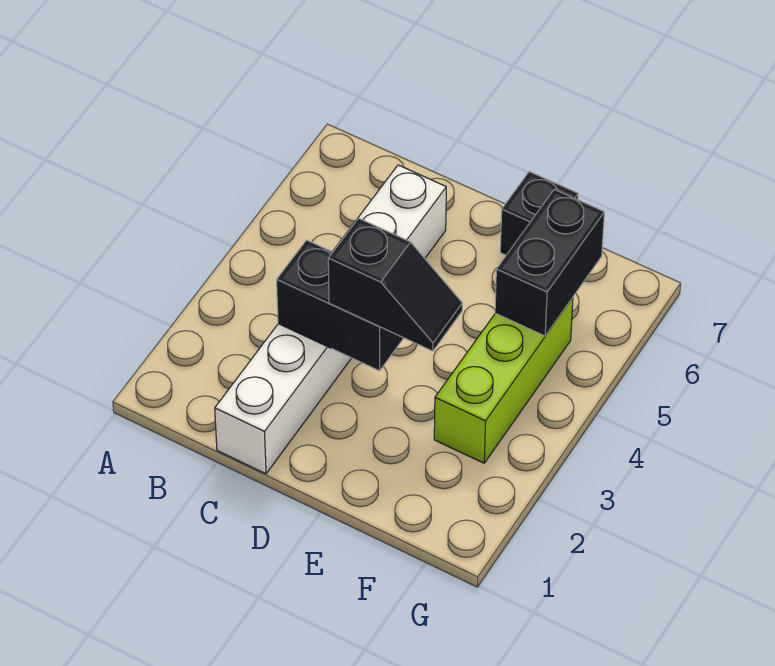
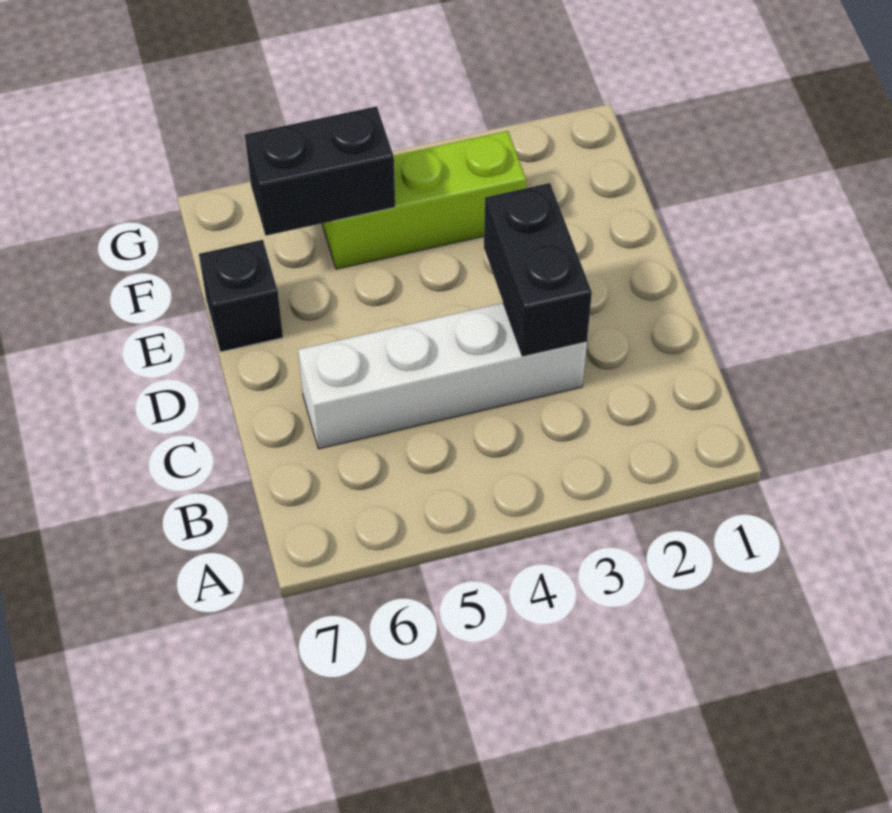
white 1x6 brick [215,165,446,474] -> white 1x4 brick [298,303,587,449]
black 1x2 slope [328,218,462,351] -> none

